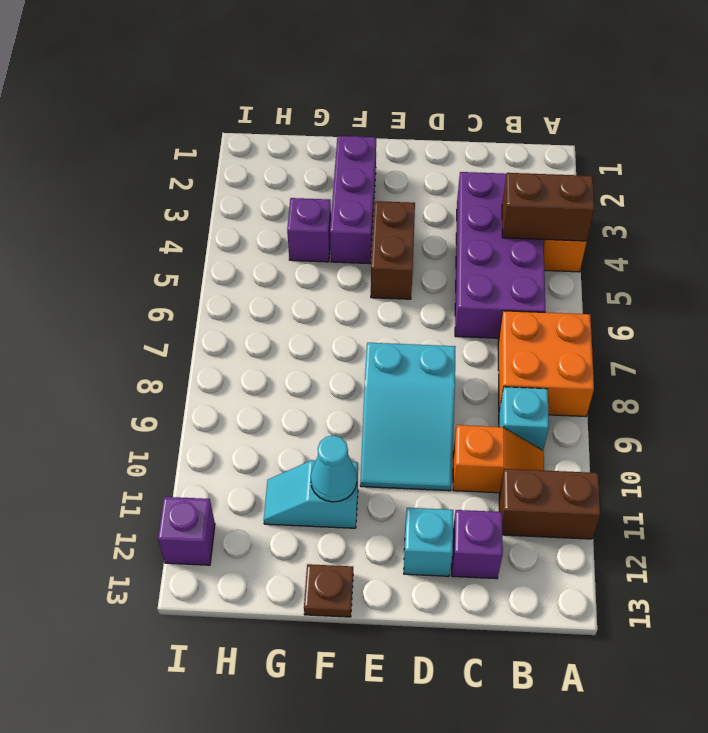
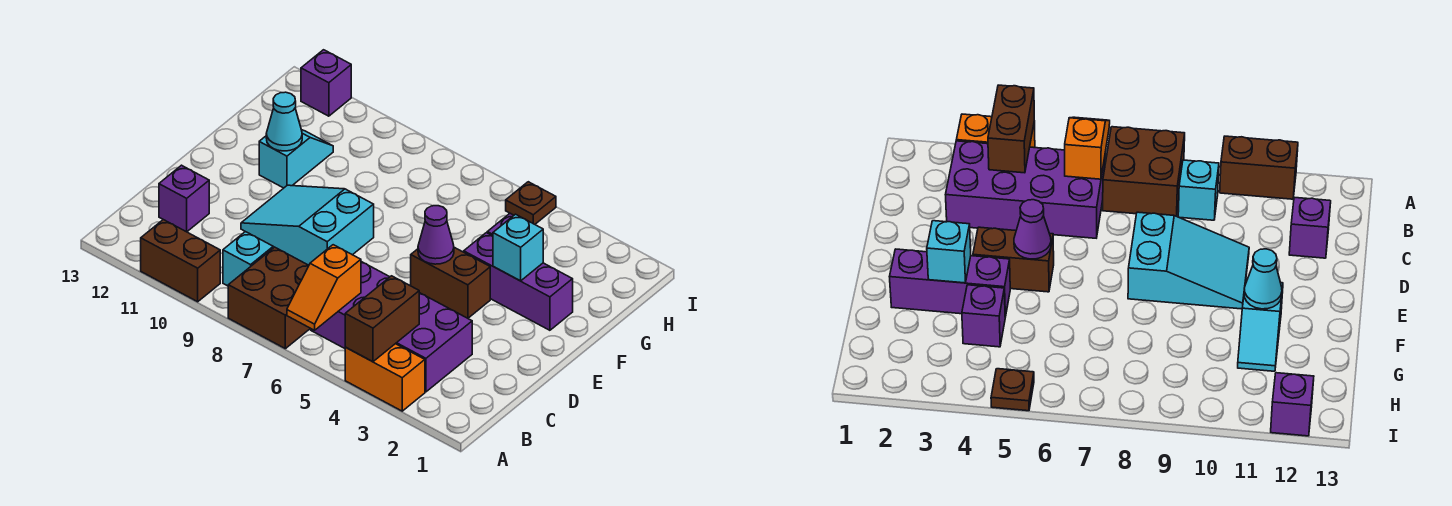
orange 2x2 brick [498,311,594,417] -> brown 2x2 brick [228,247,310,349]
brown 1x2 brick [499,469,600,539] -> brown 1x2 brick turned to [141,220,220,302]
orange 1x2 slope [453,425,544,493] -> orange 1x2 slope moved to [287,245,361,330]
cyan 1x1 brick [404,508,453,576] -> cyan 1x1 brick moved to [493,214,543,281]
none -> purple 1x1 cone [418,206,454,264]
brown 1x1 plate [304,564,353,617] -> brown 1x1 plate moved to [506,182,556,224]

